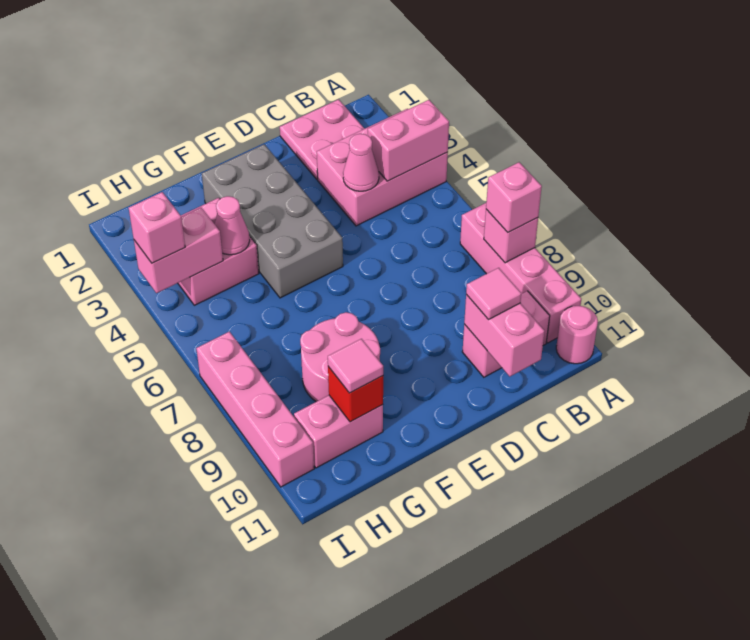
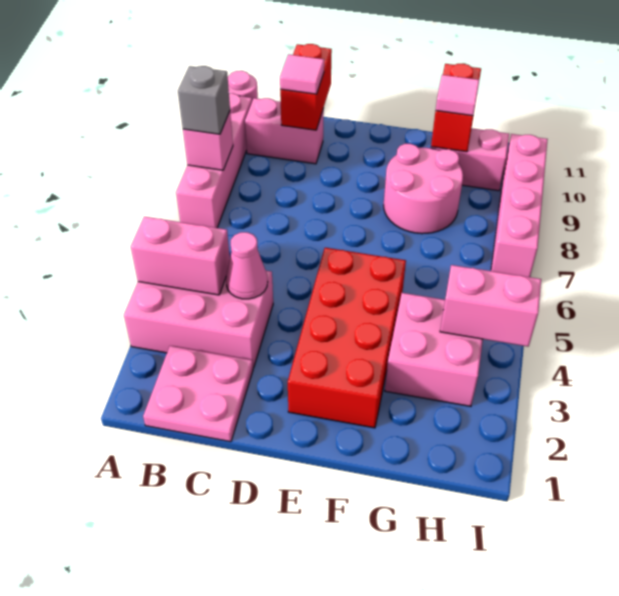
pink 1x1 brick [486,162,542,232] -> grey 1x1 brick [178,66,230,134]
pink 1x2 brick [464,295,545,376] -> red 1x2 brick [280,44,332,130]
grey 2x4 brick [202,144,343,298] -> red 2x4 brick [288,248,406,428]
pink 1x1 cone [215,196,250,255] -> none
red 1x1 brick [328,367,383,422] -> red 1x2 brick [431,64,481,152]
pink 1x1 brick [129,192,185,263] -> none

